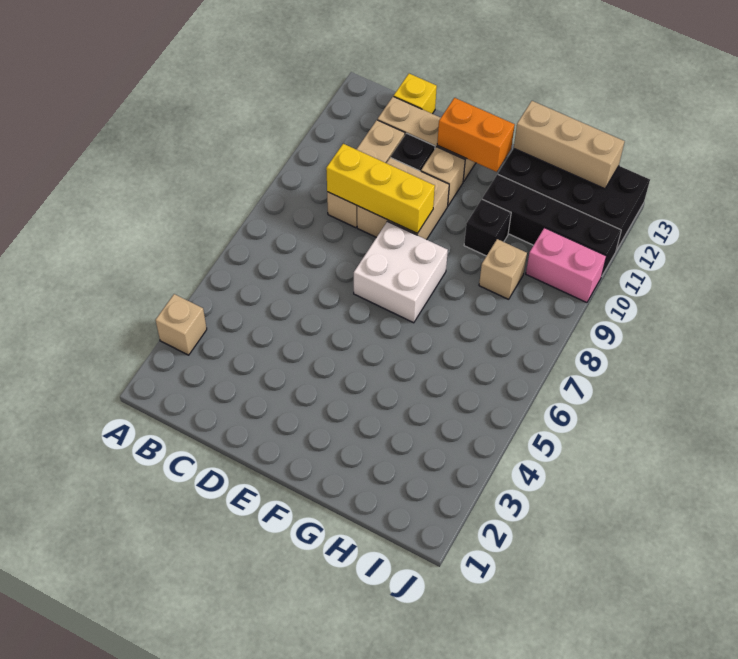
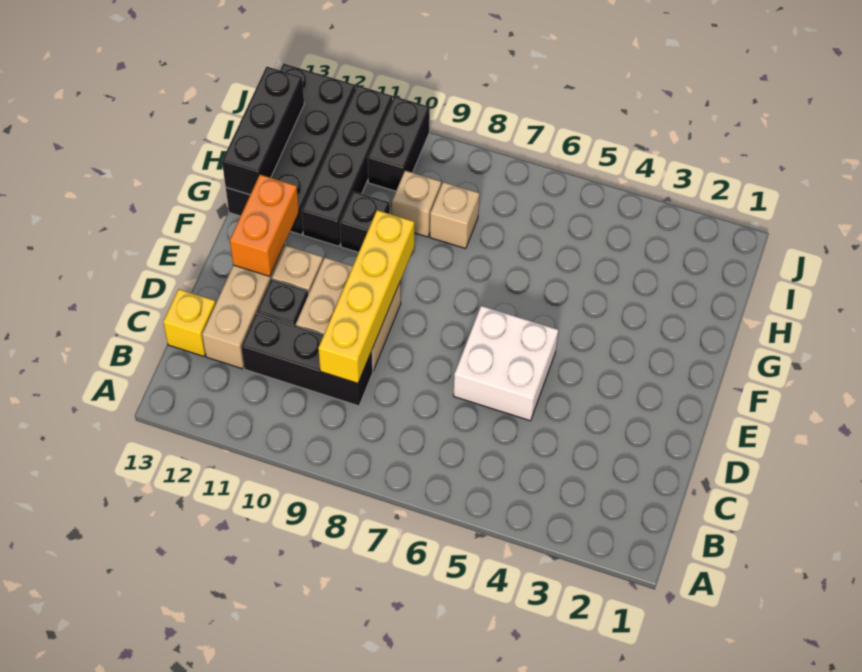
tan 1x1 brick [156,294,207,355] -> tan 1x1 brick moved to [430,182,479,249]
tan 1x3 brick [327,120,405,228] -> black 1x3 brick [241,314,373,406]
yellow 1x3 brick [326,144,435,233] -> yellow 1x4 brick [318,210,414,383]
white 2x2 brick [354,221,448,323] -> white 2x2 brick moved to [454,306,558,421]
tan 1x3 brick [514,101,625,189] -> black 1x3 brick [222,67,304,195]
pink 1x2 brick [526,228,606,303] -> black 1x2 brick [368,96,430,191]

